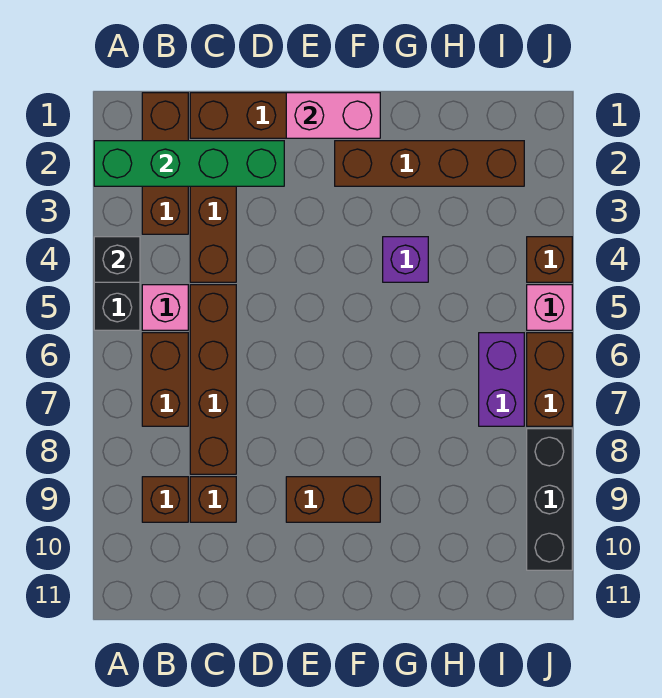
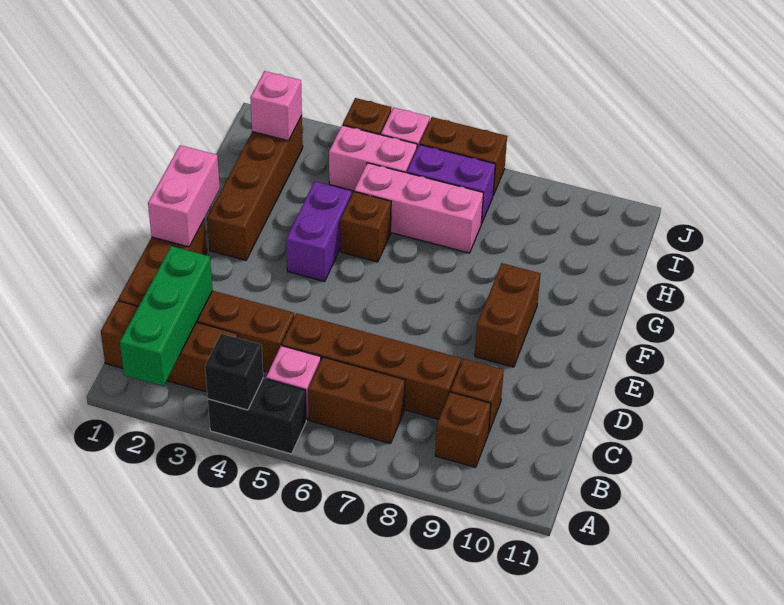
green 1x4 brick [94,141,284,186] -> green 1x3 brick [120,246,213,386]
purple 1x1 brick [383,237,428,282] -> purple 1x2 brick [286,181,352,281]
none -> brown 1x1 brick [340,192,391,262]
none -> pink 1x3 brick [354,163,483,253]
none -> pink 1x1 brick [250,71,302,141]
none -> pink 1x2 brick [329,125,417,191]
black 1x3 brick [527,429,572,570] -> none

